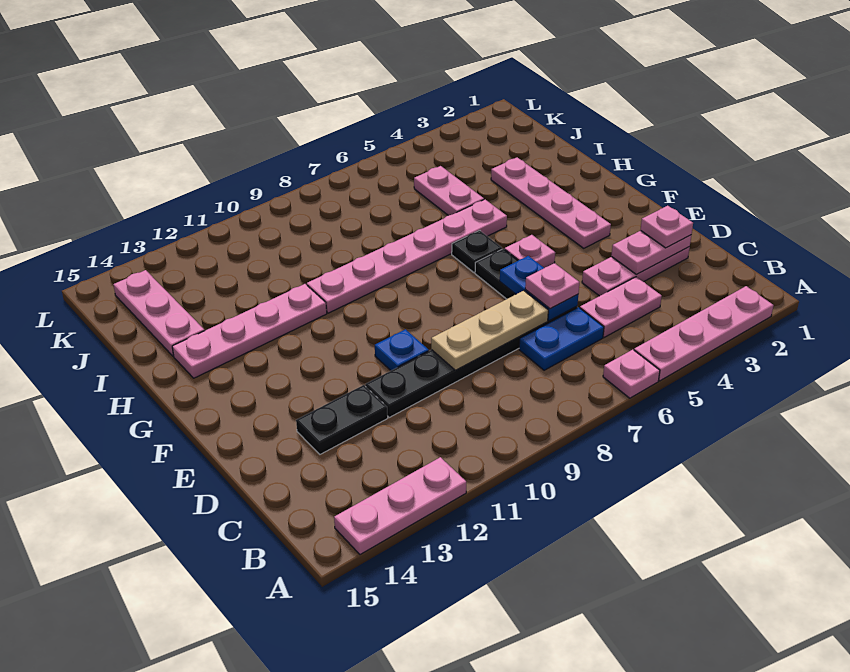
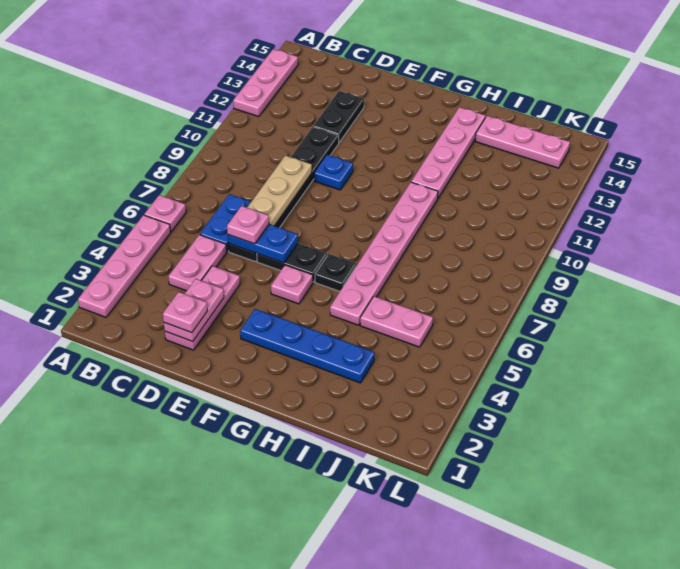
pink 1x4 plate [491,157,611,248] -> blue 1x4 plate [240,309,375,383]

